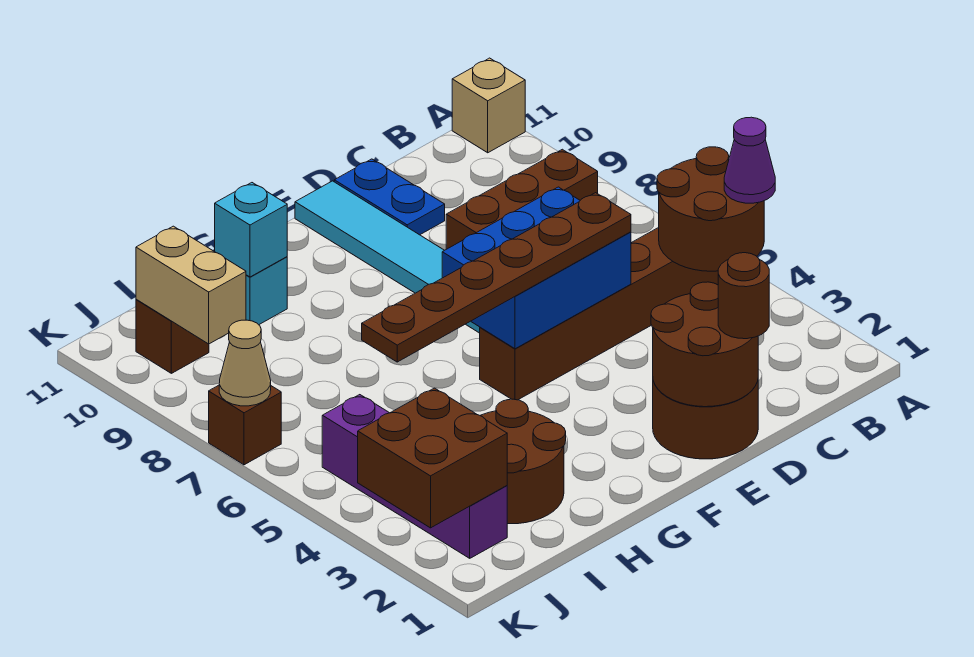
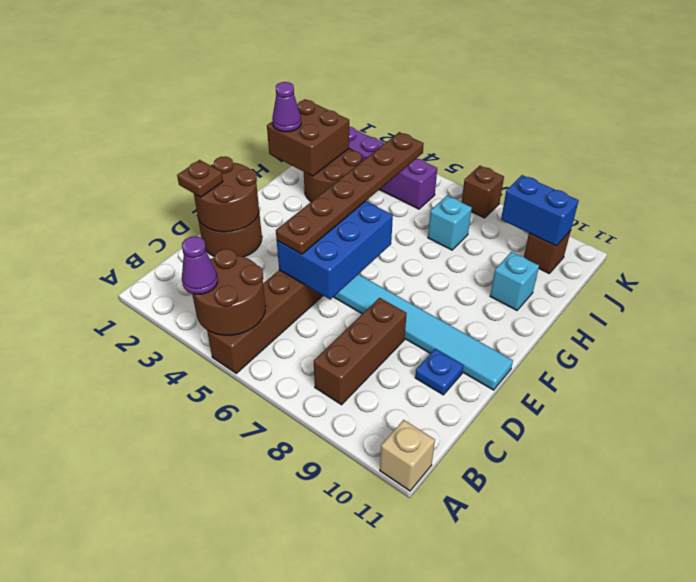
brown 1x1 round brick [718,253,769,339] -> brown 1x1 plate [177,160,223,197]
blue 1x2 plate [334,159,445,235] -> blue 1x1 plate [415,349,464,395]
none -> purple 1x1 cone [272,82,301,132]
cyan 1x1 brick [215,183,287,277] -> cyan 1x1 brick moved to [428,196,472,250]
brown 2x2 brick [358,388,507,528] -> brown 2x2 brick moved to [267,99,349,176]
tan 1x2 brick [136,226,246,344] -> blue 1x2 brick [501,175,579,246]
tan 1x1 cone [219,320,271,406] -> none

